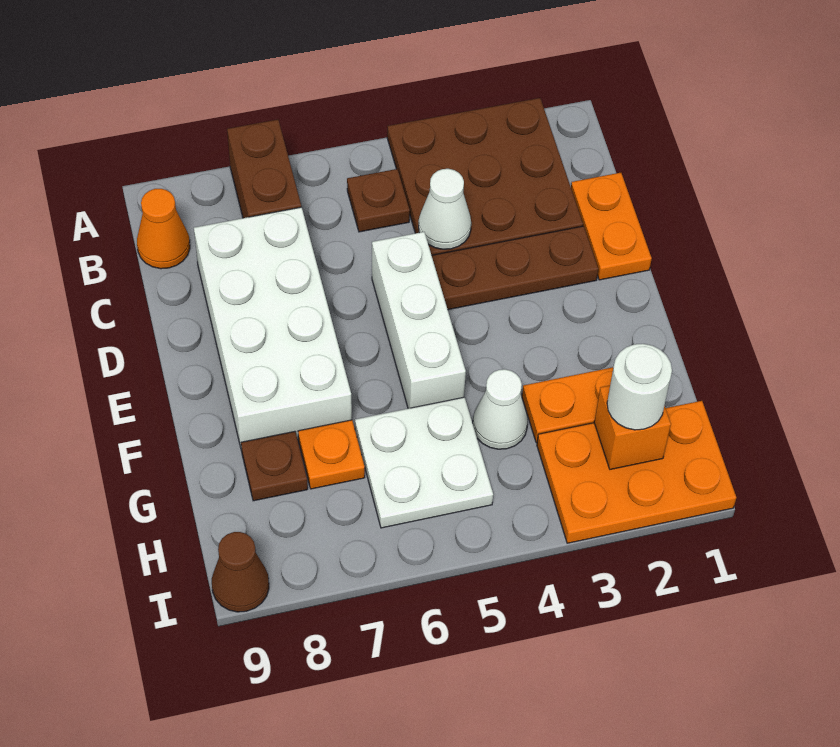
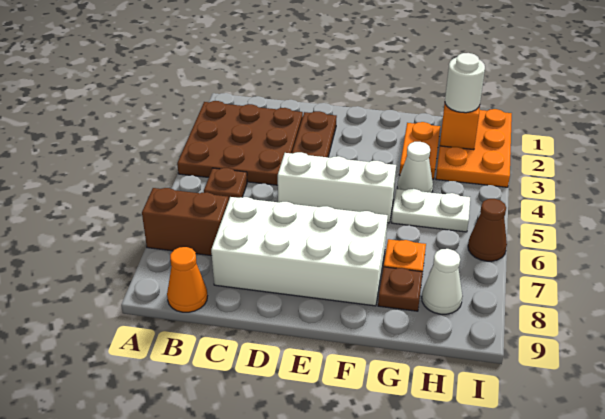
orange 1x2 plate [571,173,652,280] -> none
white 1x1 cone [419,169,471,249] -> white 1x1 cone moved to [422,249,463,314]
white 2x2 plate [355,397,493,528] -> white 1x2 plate [392,189,470,232]
brown 1x1 cone [212,532,269,612] -> brown 1x1 cone moved to [468,199,507,261]

